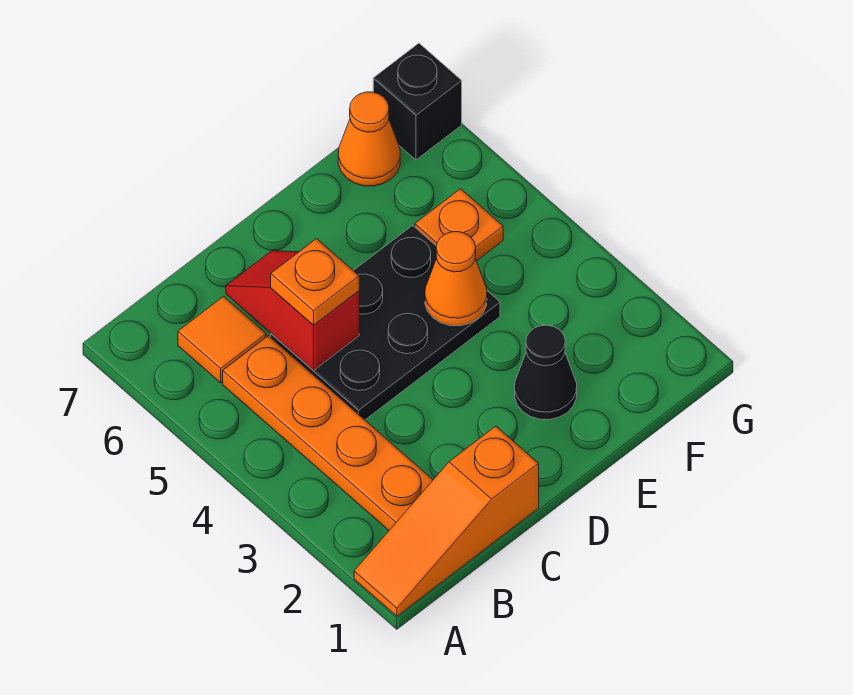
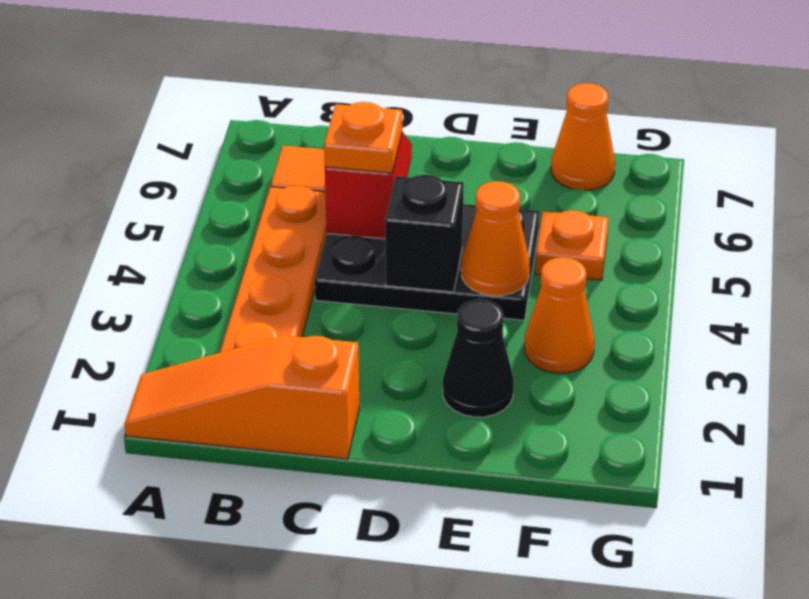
none -> orange 1x1 cone [524,257,595,373]
black 1x1 brick [373,43,462,160] -> black 1x1 brick moved to [385,175,464,292]

